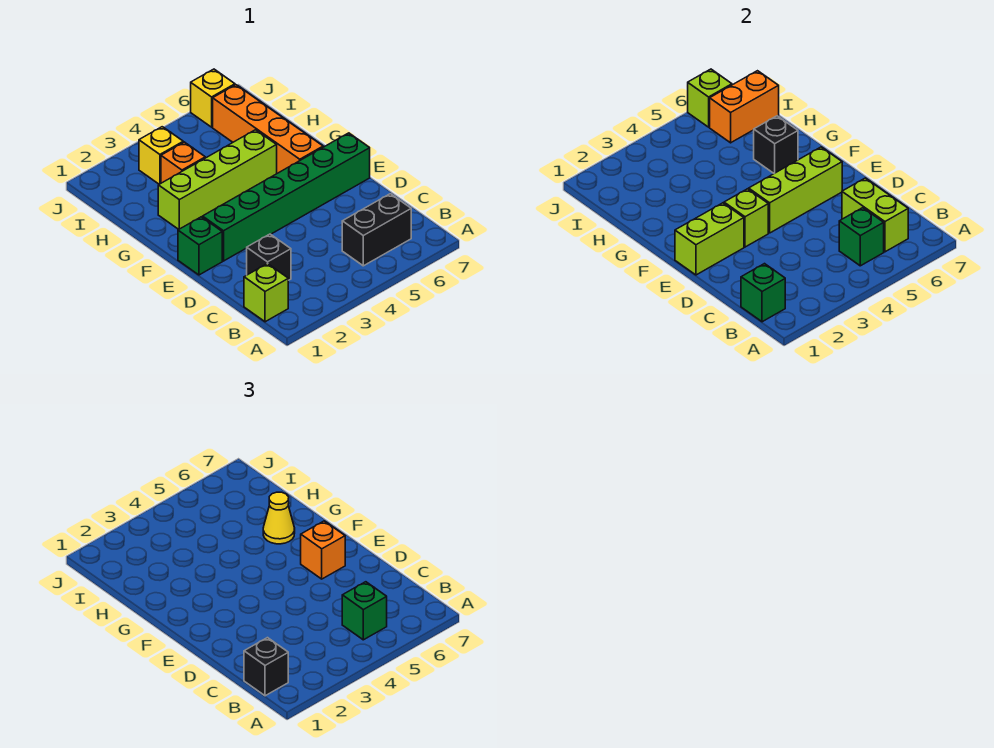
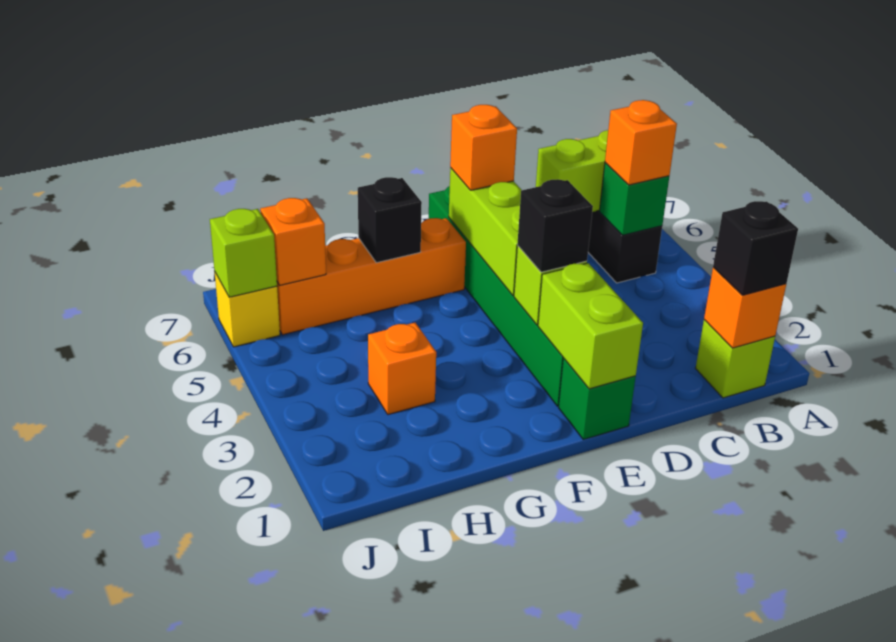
green 1x1 brick [741,264,785,322] -> orange 1x1 brick [704,267,786,348]
green 1x1 brick [342,582,387,640] -> orange 1x1 brick [605,100,677,185]
black 1x1 brick [247,234,291,280] -> black 1x1 brick moved to [517,179,593,272]
lime 1x4 brick [158,130,277,230] -> none
yellow 1x1 cone [263,492,295,544] -> none
yellow 1x1 brick [139,127,183,184] -> none
orange 1x2 brick [710,71,779,143] -> orange 1x1 brick [260,198,326,285]

